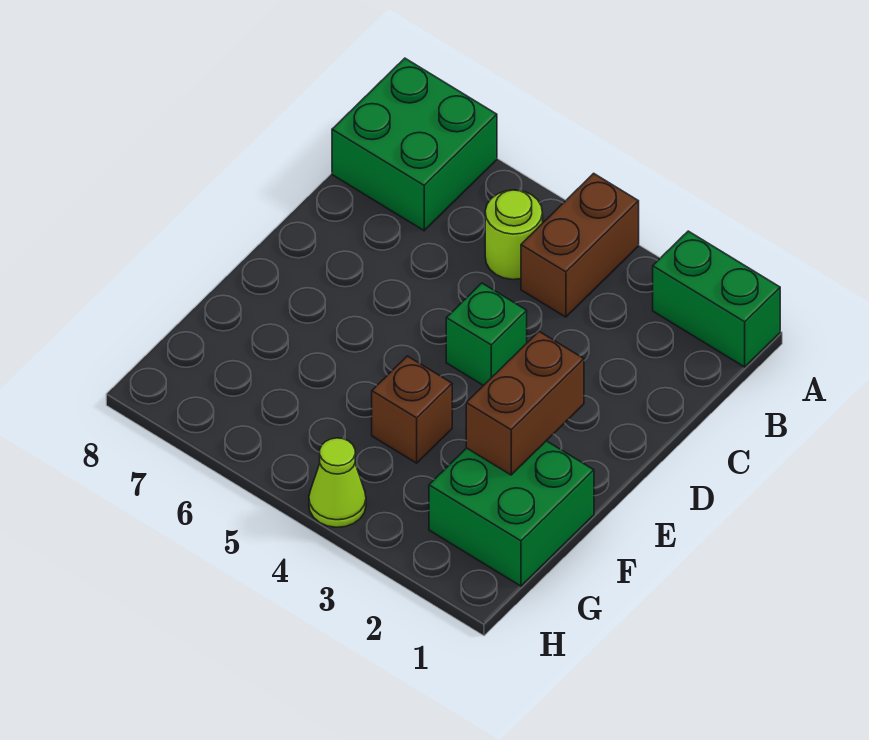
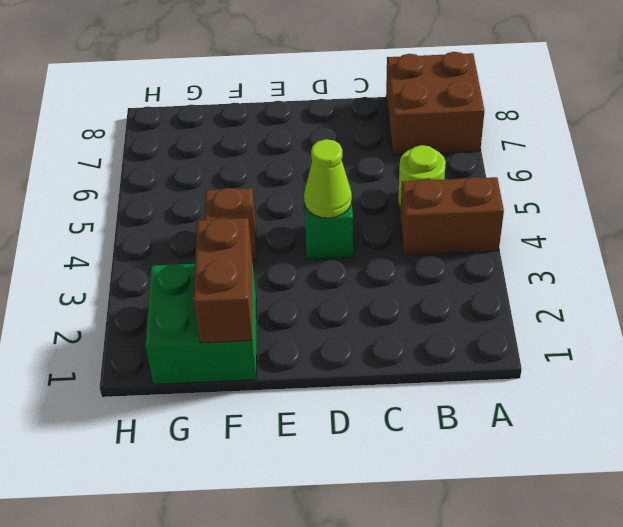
green 1x2 brick [653,231,780,367] -> none
green 2x2 brick [332,58,497,231] -> brown 2x2 brick [386,52,484,155]
brown 1x2 brick [466,332,584,475] -> brown 1x2 brick turned to [194,218,252,343]
lime 1x1 cone [309,438,366,527] -> lime 1x1 cone moved to [304,139,352,218]

